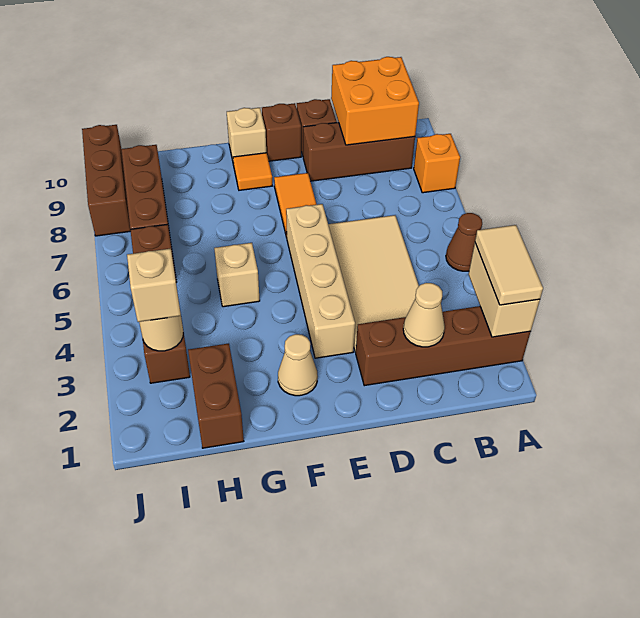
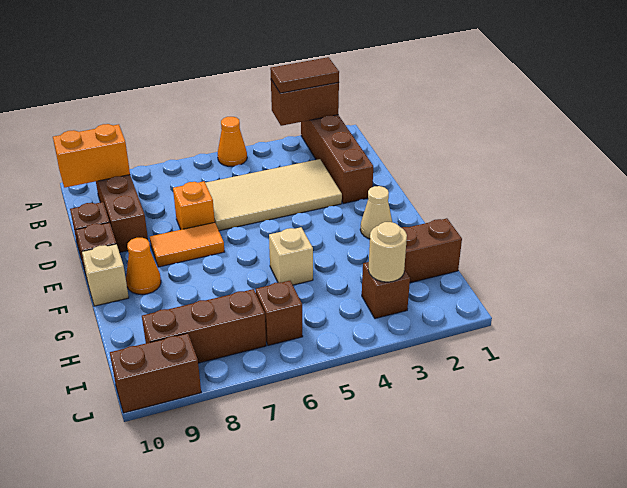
tan 1x2 brick [469,243,540,337] -> brown 1x2 brick [271,80,339,126]
tan 1x2 tile [475,225,543,305] -> brown 1x2 tile [270,57,339,93]
brown 1x1 cone [446,213,482,271] -> orange 1x1 cone [218,117,247,166]
orange 1x1 brick [414,134,460,193] -> orange 1x1 brick moved to [173,181,215,230]
orange 2x2 brick [331,57,419,145] -> orange 1x2 brick [53,124,130,188]
tan 1x1 cone [403,283,445,347] -> none
tan 1x4 brick [286,204,355,358] -> none
orange 1x1 tile [233,153,272,190] -> orange 1x1 cone [126,238,161,295]
tan 1x1 brick [127,249,181,322] -> none
brown 1x3 brick [82,125,130,236] -> brown 1x2 brick [110,333,201,413]

